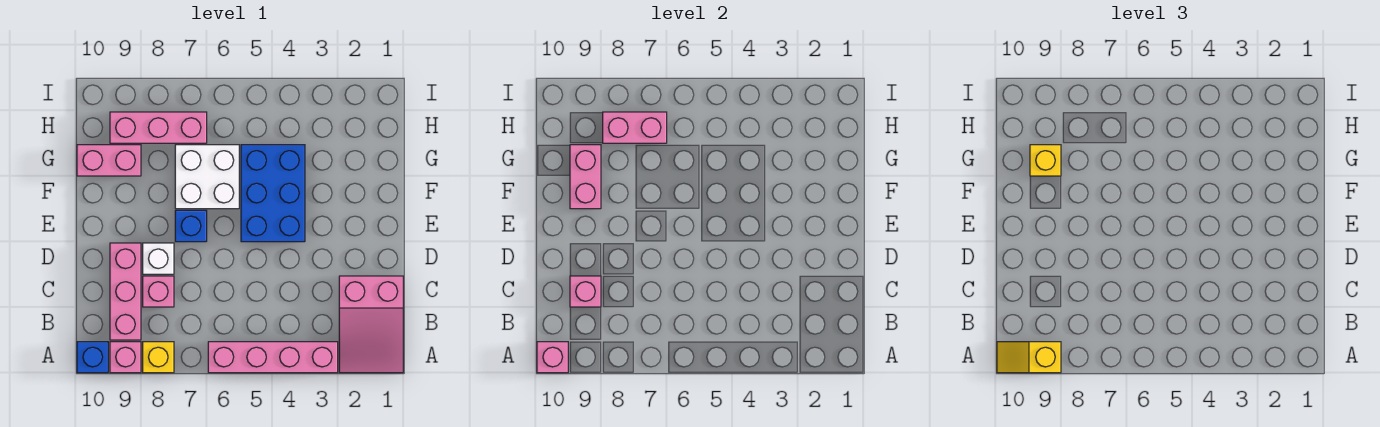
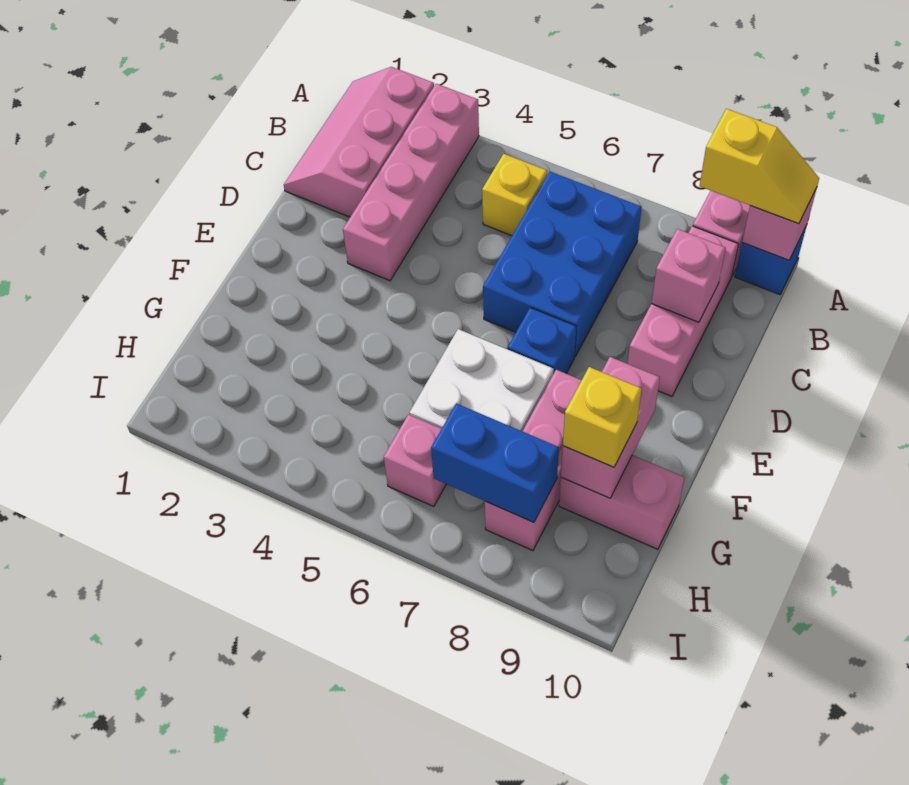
pink 2x3 slope [339,276,403,373] -> pink 2x3 slope turned to [284,67,434,217]
pink 1x4 brick [208,342,338,373] -> pink 1x4 brick turned to [343,84,479,281]
yellow 1x1 brick [143,342,174,373] -> yellow 1x1 brick moved to [482,154,547,236]
pink 1x1 brick [143,276,174,307] -> pink 1x1 brick moved to [384,415,446,507]
white 1x1 brick [143,243,174,274] -> none
blue 2x3 brick [241,145,305,242] -> blue 2x3 brick moved to [483,171,642,356]
pink 1x3 brick [110,112,207,143] -> pink 1x3 brick turned to [485,370,582,551]
pink 1x2 brick [603,112,667,143] -> blue 1x2 brick [431,403,559,522]

